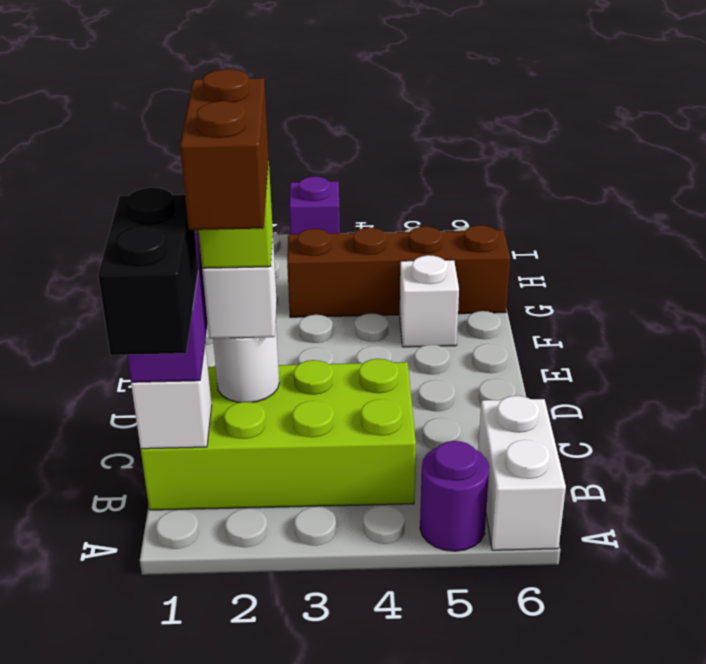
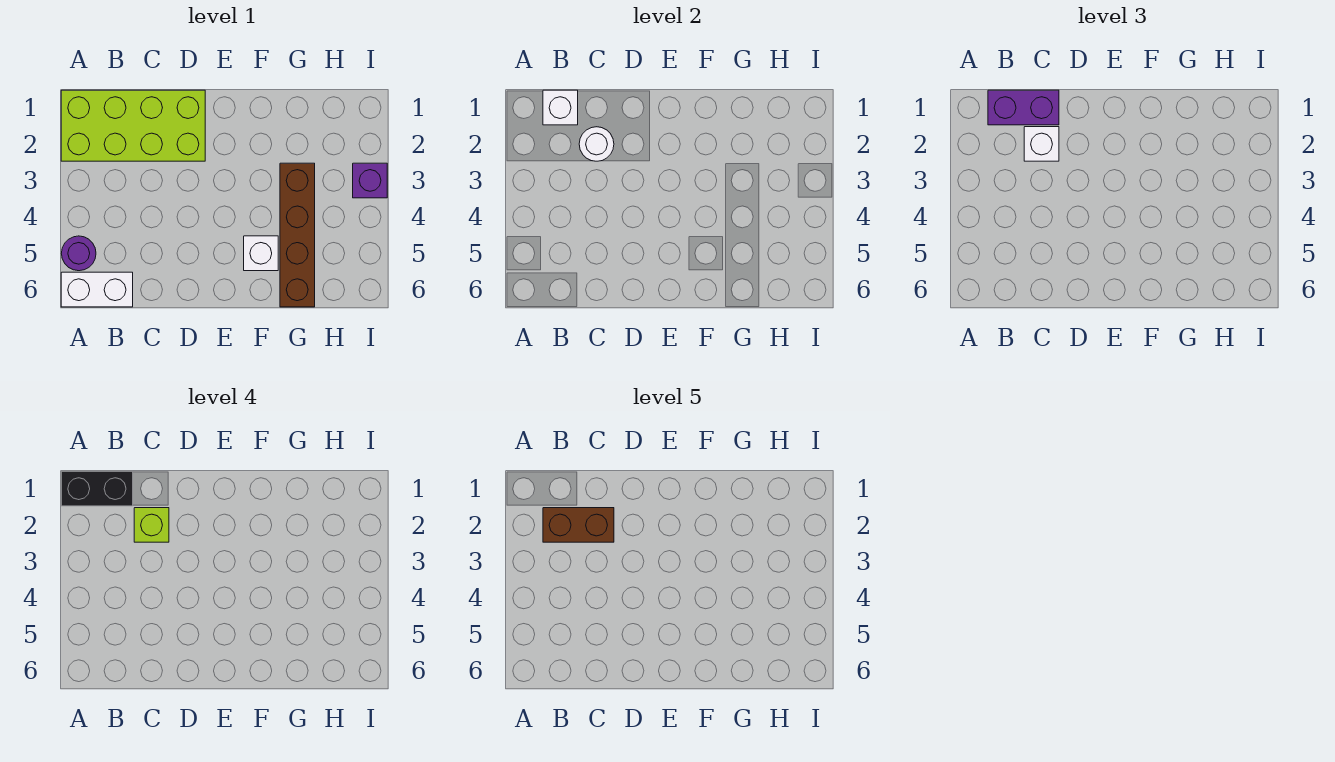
lime 2x4 brick [141,359,416,510] -> lime 2x4 brick turned to [61,90,205,161]

